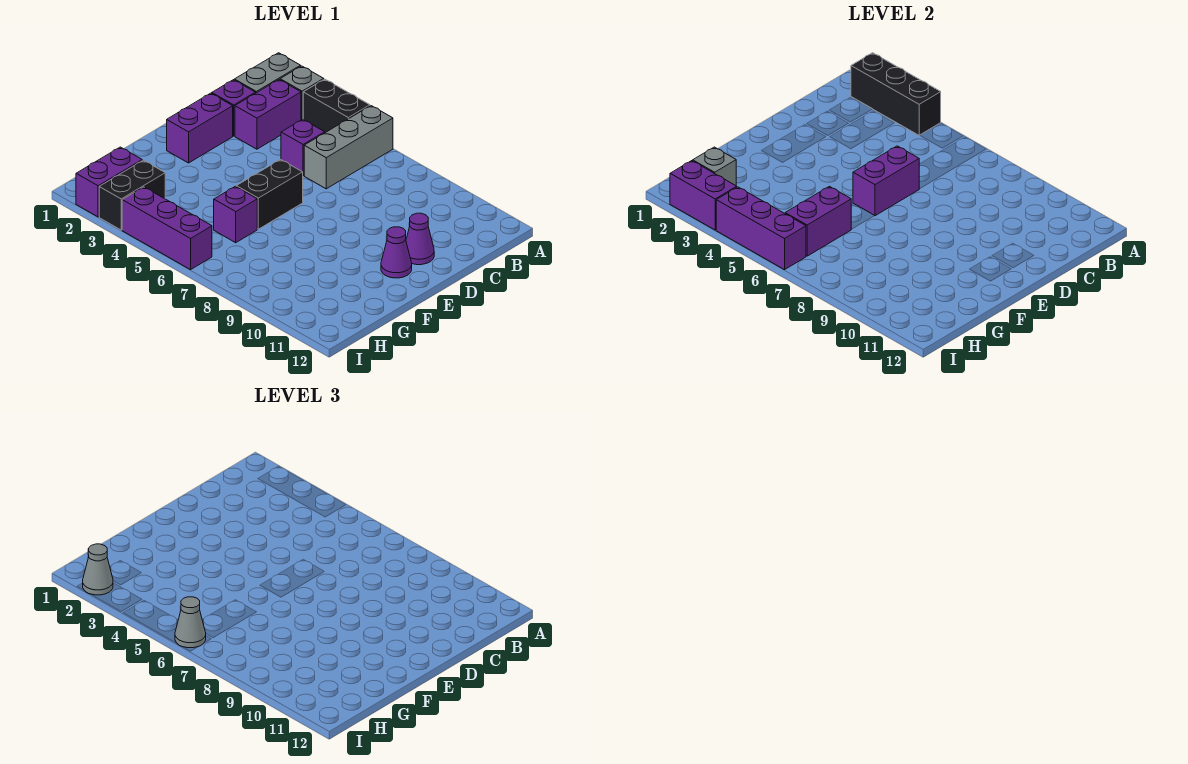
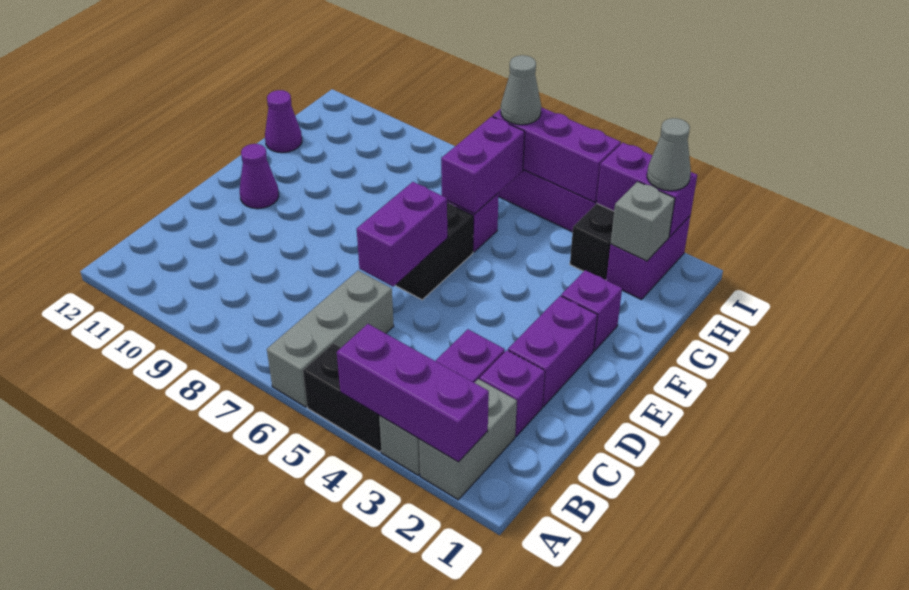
black 1x3 brick [851,53,941,135] -> purple 1x3 brick [337,324,489,462]
purple 1x1 brick [281,119,325,176] -> purple 1x1 brick moved to [561,270,622,351]
purple 1x1 cone [406,213,434,265] -> purple 1x1 cone moved to [265,90,302,153]

